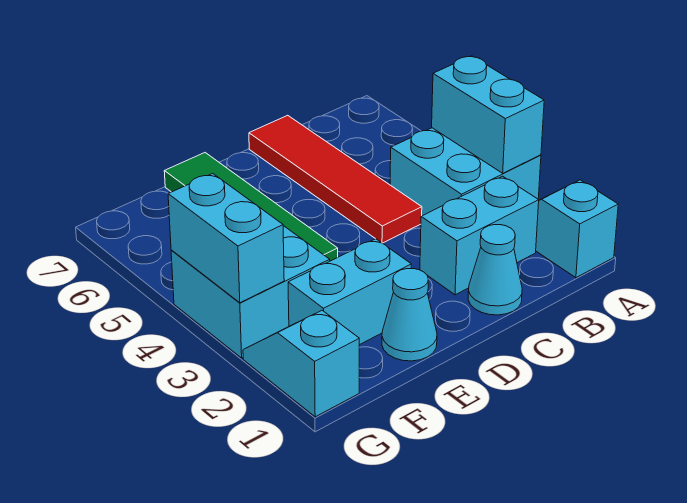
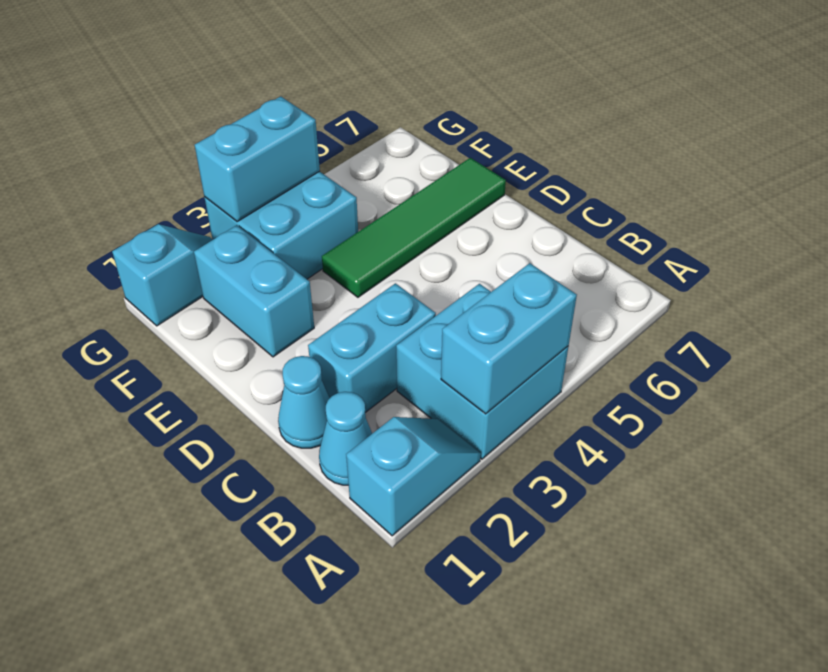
cyan 1x2 brick [420,176,539,295] -> cyan 1x2 brick turned to [308,283,436,413]
red 1x4 tile [249,115,422,243] -> none
cyan 1x1 cone [382,269,437,361] -> cyan 1x1 cone moved to [319,392,372,485]

